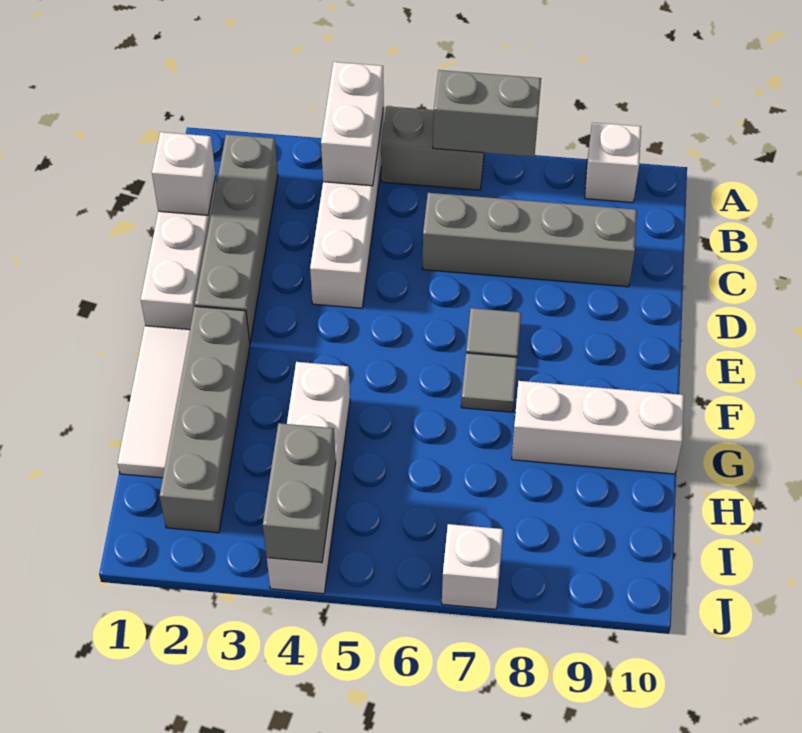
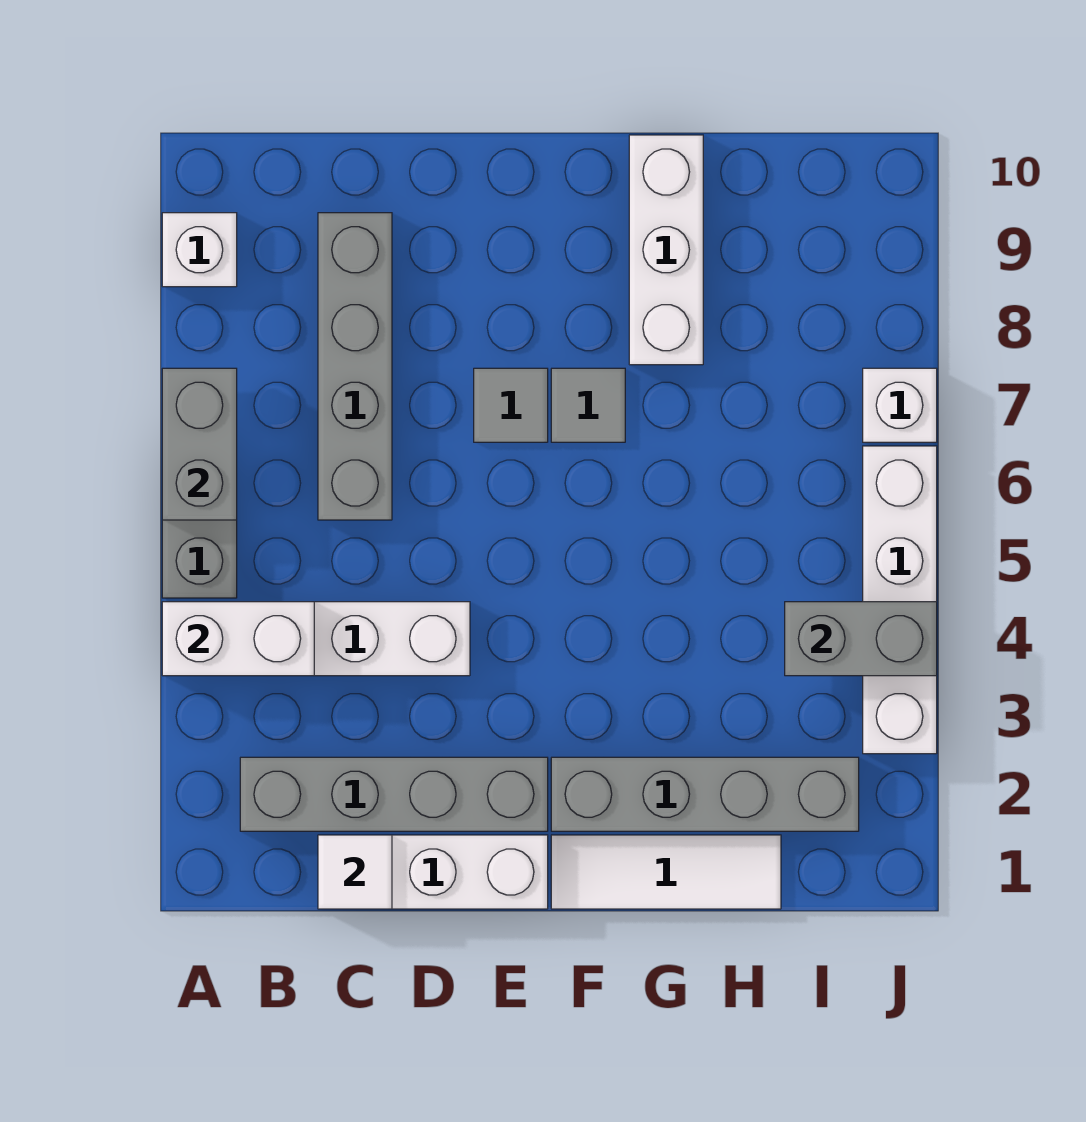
white 1x1 brick [152,132,216,215] -> white 1x1 tile [318,835,392,909]
white 1x4 brick [267,362,350,594] -> white 1x4 brick turned to [863,446,937,754]

